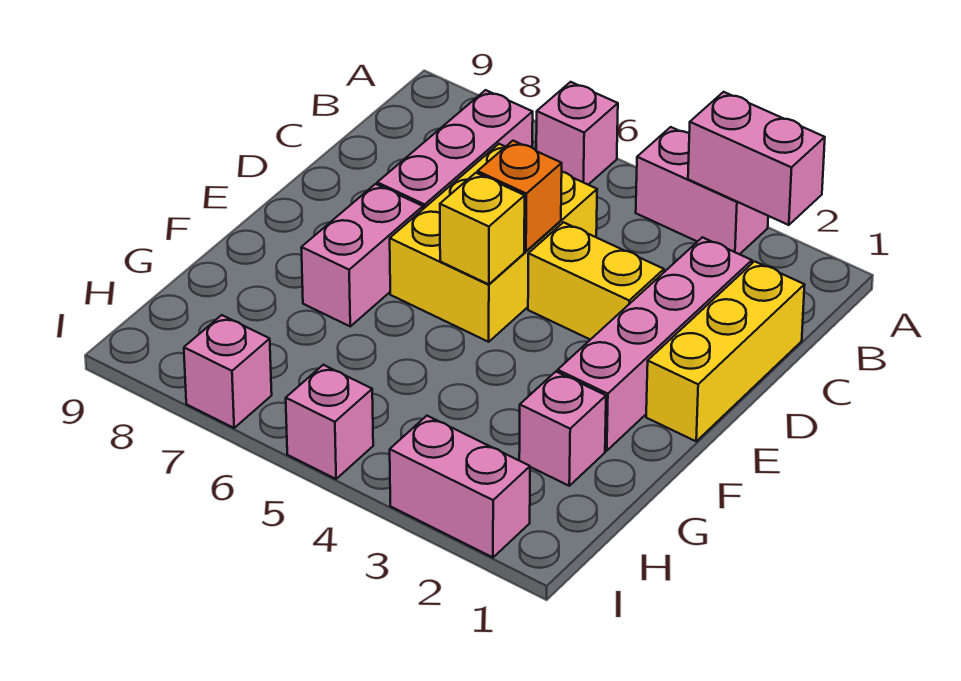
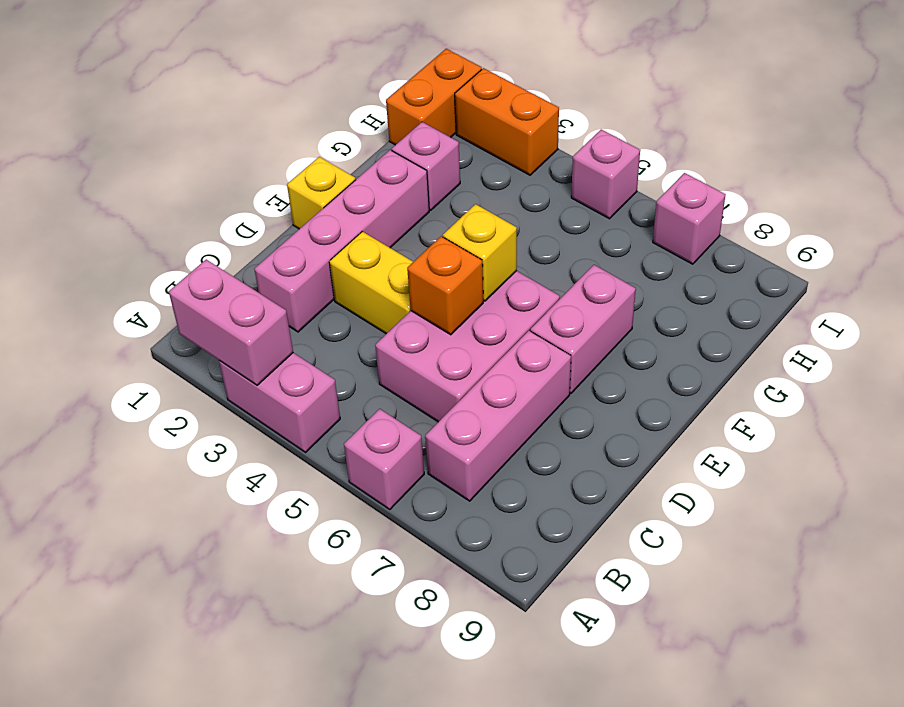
yellow 1x3 brick [646,261,804,441] -> yellow 1x1 brick [287,157,355,229]
yellow 2x3 brick [390,144,597,342] -> pink 2x3 brick [375,271,560,422]
none -> orange 1x2 brick [386,49,482,145]
pink 1x2 brick [390,416,530,557] -> orange 1x2 brick [455,68,559,175]

